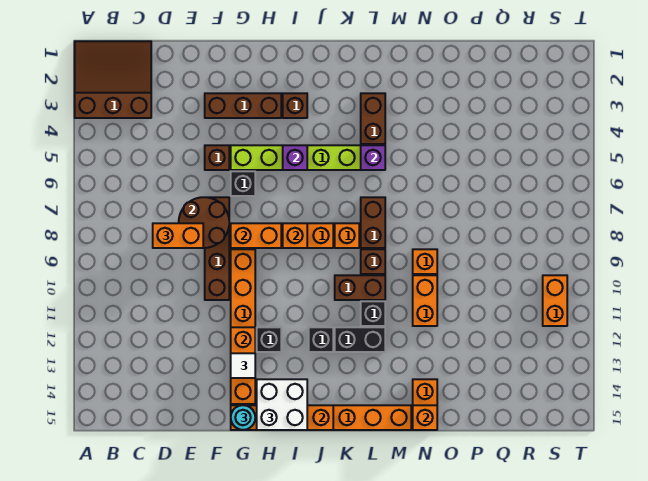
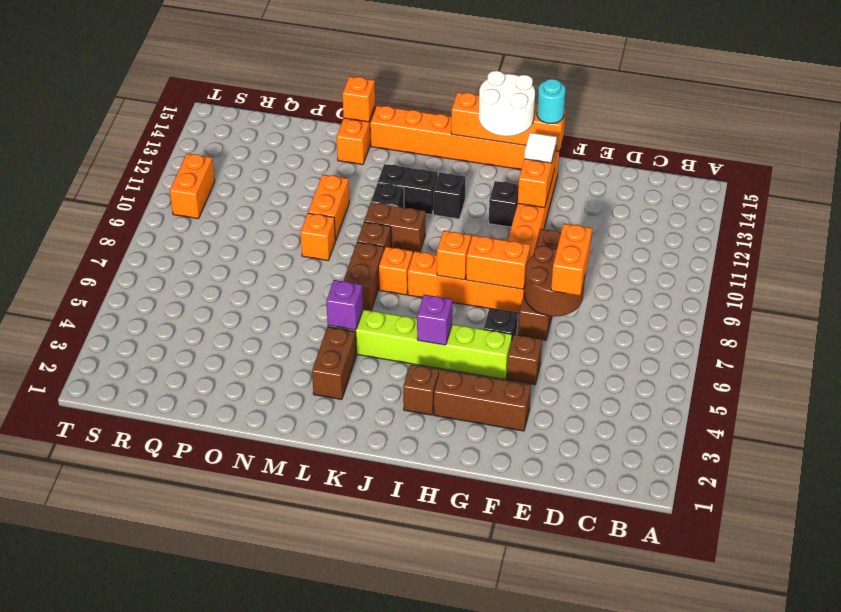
brown 3x3 slope [75,41,151,118] -> none
orange 1x2 brick [153,223,203,248] -> orange 1x2 brick turned to [551,224,592,295]
white 2x2 brick [257,379,307,430] -> white 2x2 round brick [479,71,535,136]

